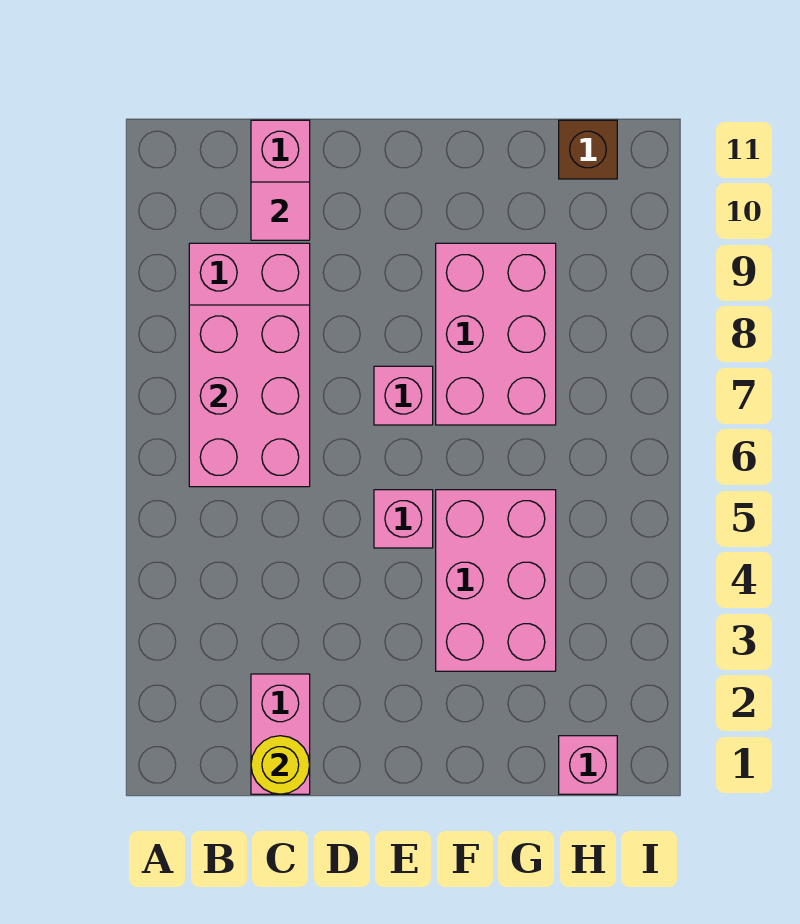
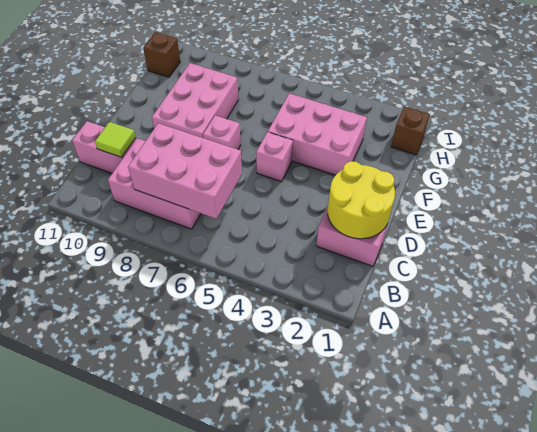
yellow 1x1 round brick [251,736,310,794] -> yellow 2x2 round brick [328,161,395,239]
pink 1x1 tile [251,182,310,240] -> lime 1x1 tile [95,122,136,157]
pink 2x3 brick [436,243,556,425] -> pink 2x3 brick turned to [152,63,238,138]
pink 1x1 brick [559,736,617,794] -> brown 1x1 brick [391,107,430,155]

